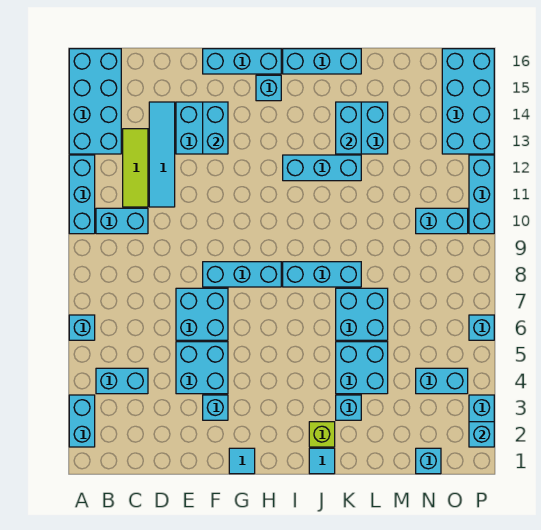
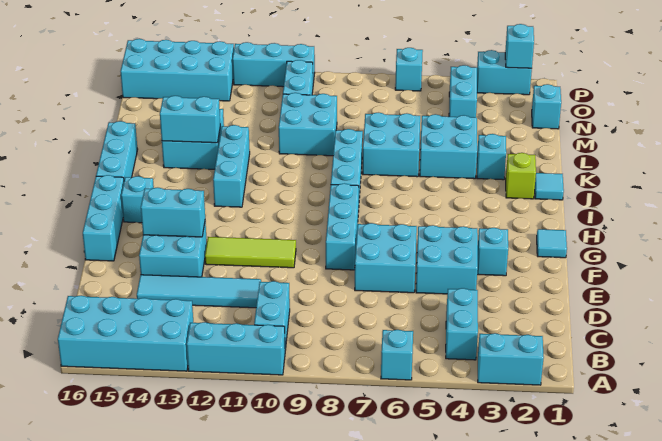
lime 1x3 tile [123,129,148,207] -> lime 1x3 tile moved to [205,237,296,268]
none -> cyan 2x2 brick [279,93,337,156]

